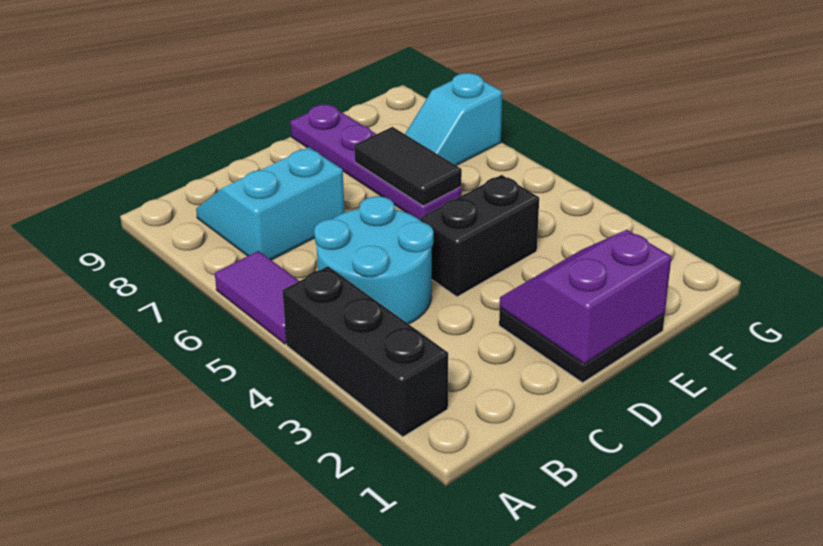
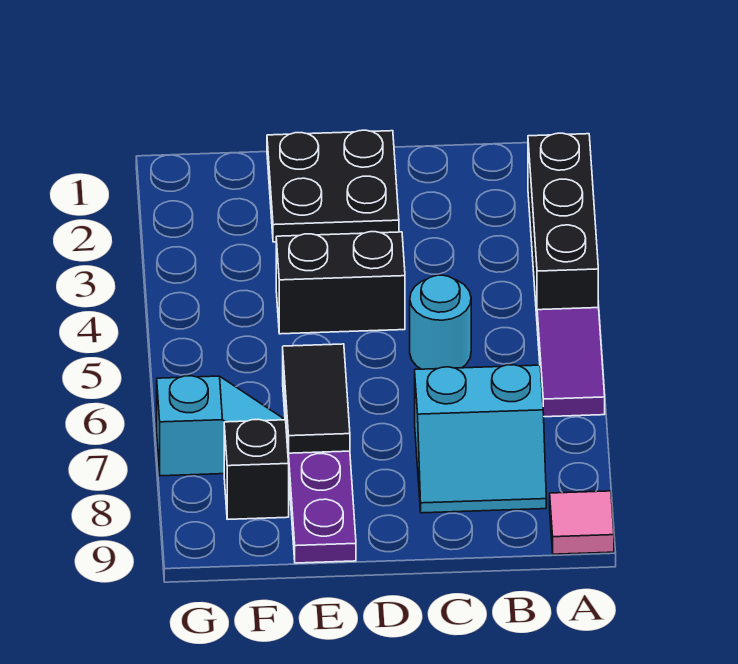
none -> pink 1x1 tile [550,491,614,554]
cyan 2x2 round brick [314,196,434,324] -> cyan 1x1 round brick [410,275,471,369]
purple 2x2 slope [500,230,672,364] -> none
none -> black 1x1 brick [224,419,289,519]

